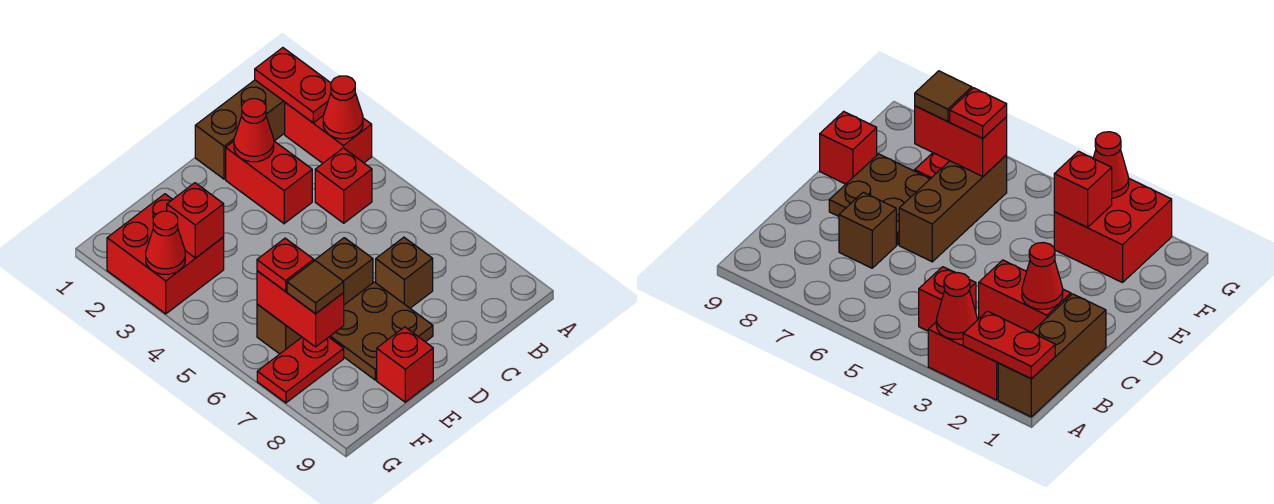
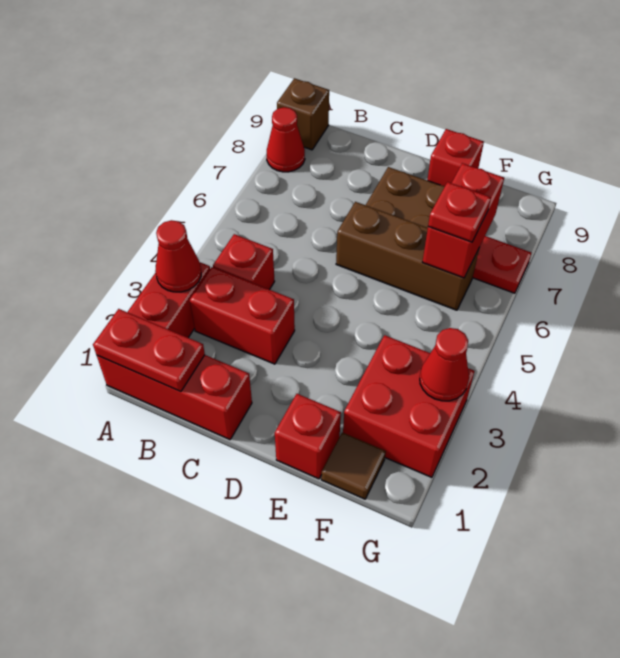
brown 1x3 brick [195,80,285,179] -> red 1x3 brick [97,355,252,440]
red 1x2 plate [255,48,331,123] -> red 1x2 plate turned to [93,309,205,392]
red 1x2 brick [226,141,312,224] -> red 1x2 brick turned to [190,267,295,364]
red 1x1 cone [234,99,274,162] -> red 1x1 cone moved to [267,107,305,172]
brown 1x1 brick [376,237,433,308] -> brown 1x1 brick moved to [277,78,329,150]
red 1x1 brick [167,183,224,258] -> red 1x1 brick moved to [275,394,341,479]
brown 1x1 tile [287,261,344,314] -> brown 1x1 tile moved to [321,433,386,499]

